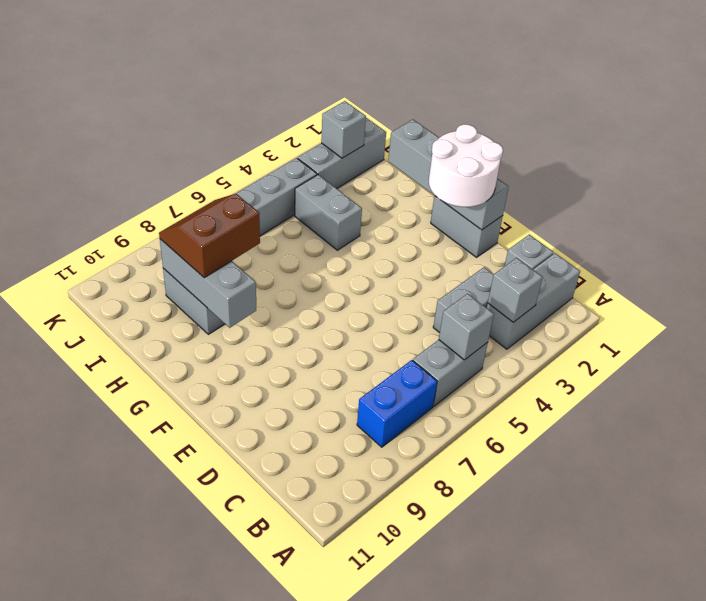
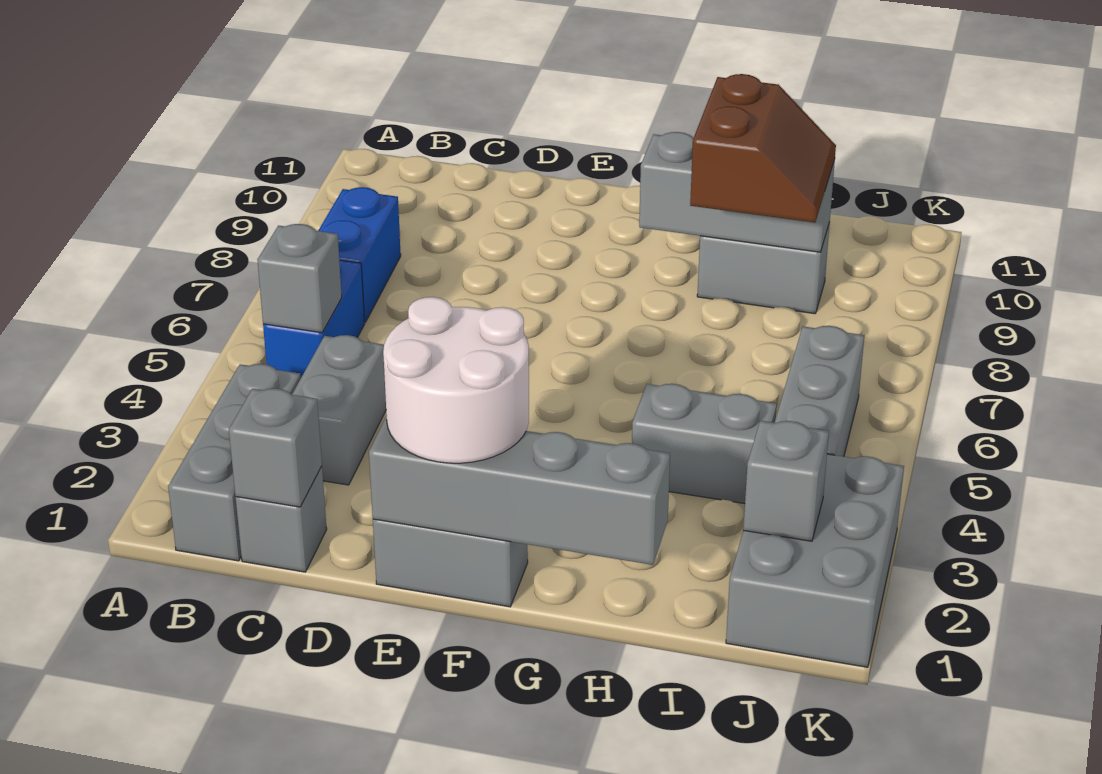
grey 1x1 brick [488,258,543,322] -> grey 1x1 brick moved to [229,388,322,507]
grey 1x2 brick [413,340,488,406] -> blue 1x2 brick [263,259,365,377]
grey 1x3 brick [298,118,386,189] -> grey 2x3 brick [726,454,904,667]

